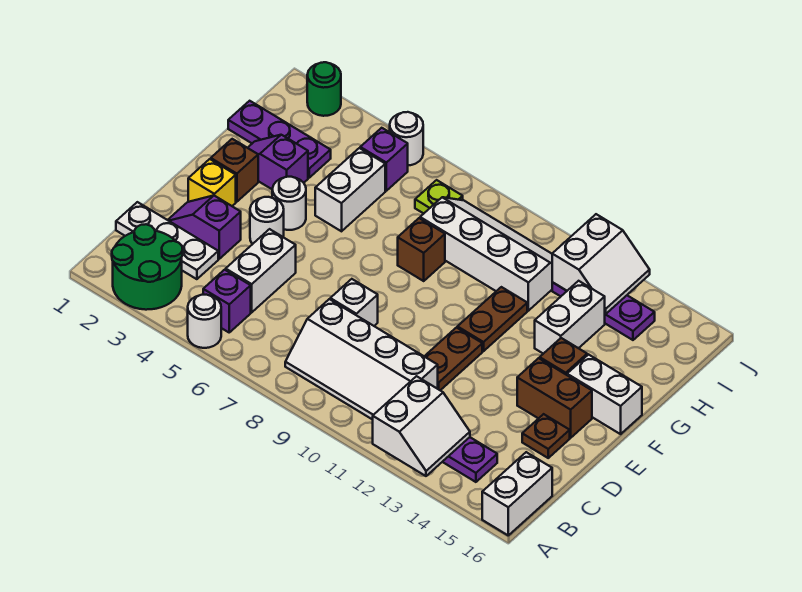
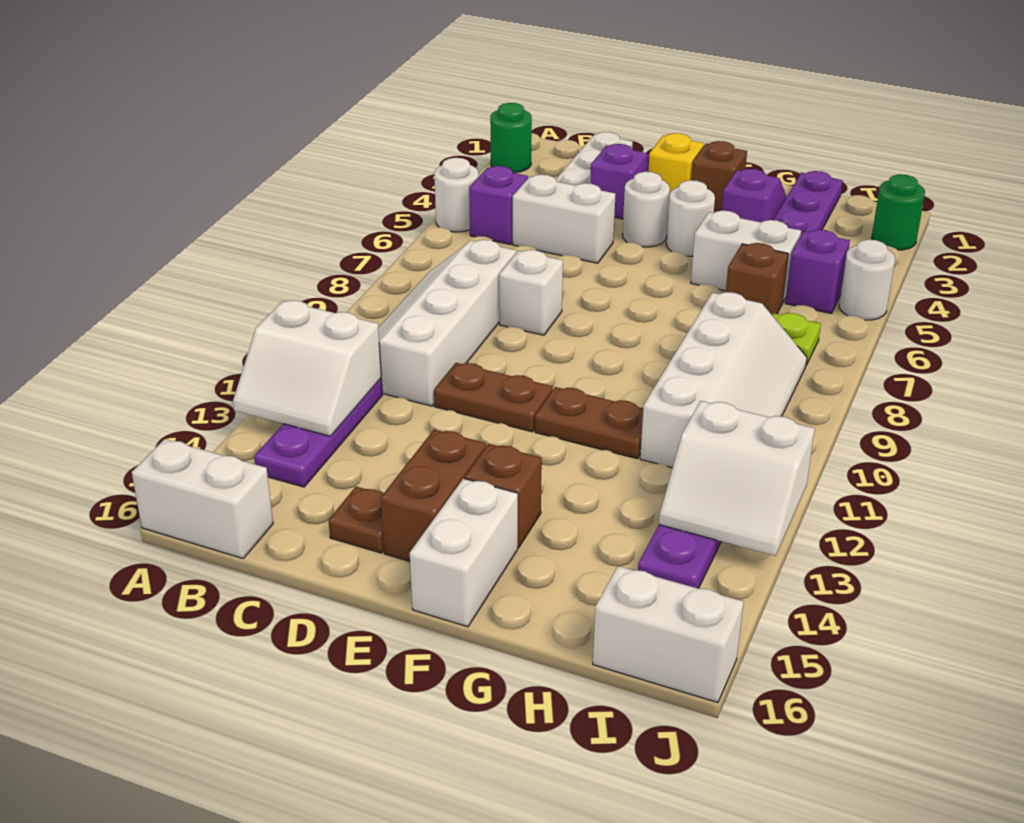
green 2x2 round brick [112,224,183,310] -> green 1x1 round brick [490,103,532,173]
brown 1x1 brick [398,218,445,281] -> brown 1x1 brick moved to [726,243,788,315]
white 1x2 brick [535,281,605,354] -> white 1x2 brick moved to [593,566,744,702]

